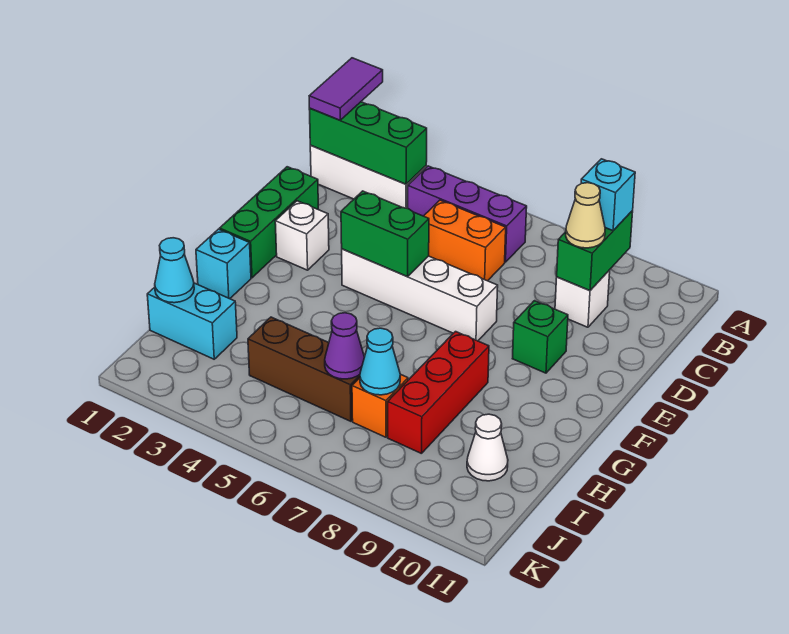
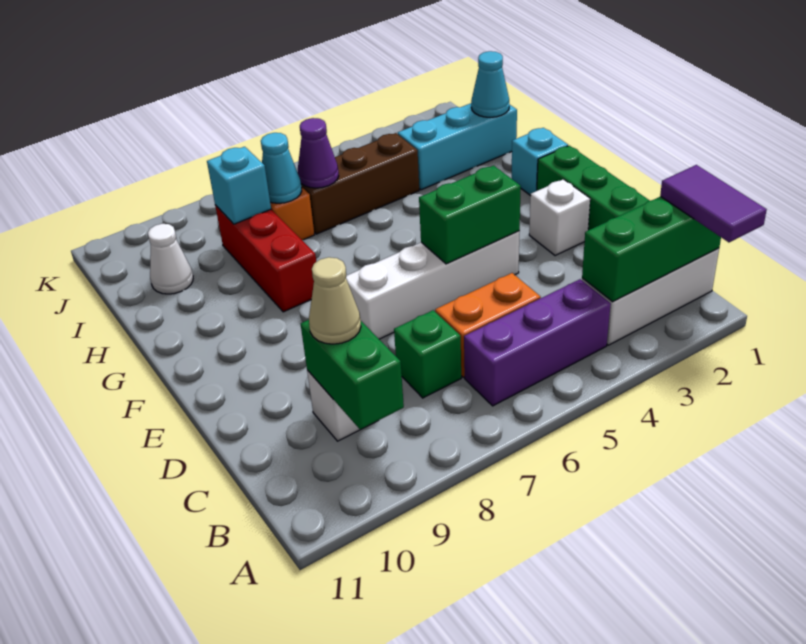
cyan 1x1 brick [581,159,635,231] -> cyan 1x1 brick moved to [207,147,271,224]
green 1x1 brick [512,301,568,373] -> green 1x1 brick moved to [394,310,461,398]
cyan 1x2 brick [147,283,237,359] -> cyan 1x3 brick [398,103,517,190]

